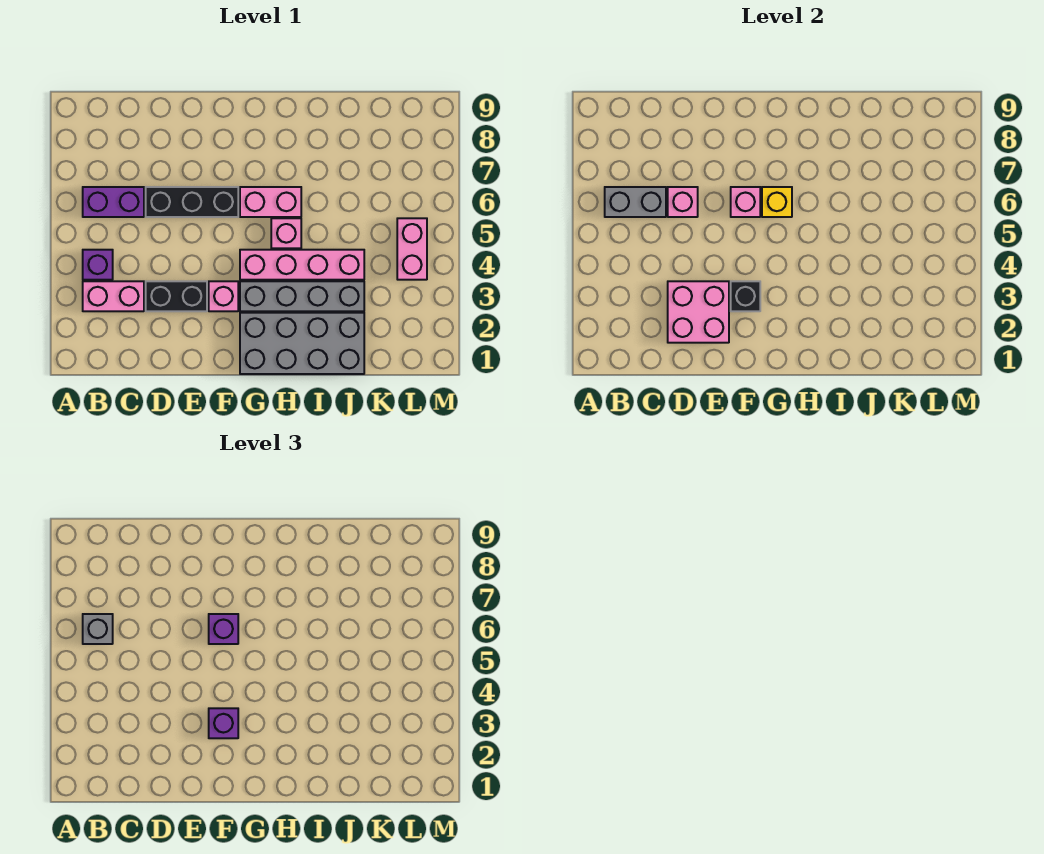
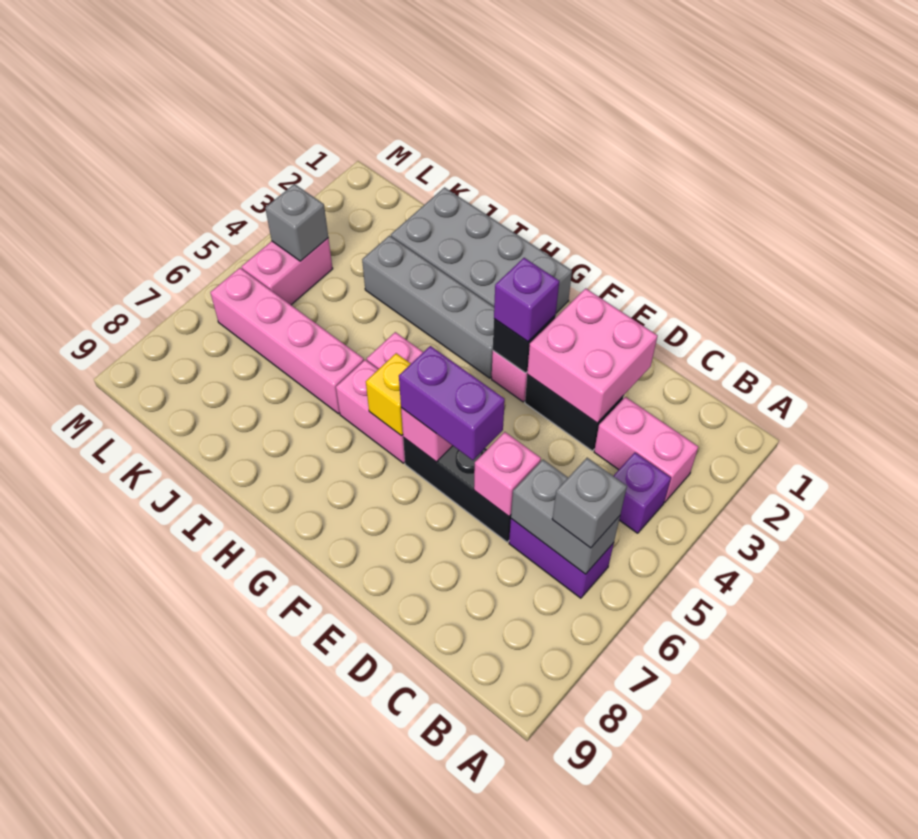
purple 1x1 brick [209,614,238,644] -> purple 1x2 brick [399,346,505,460]
pink 1x4 brick [240,250,364,280] -> pink 1x4 brick moved to [210,268,364,414]
none -> grey 1x1 brick [265,184,328,261]

